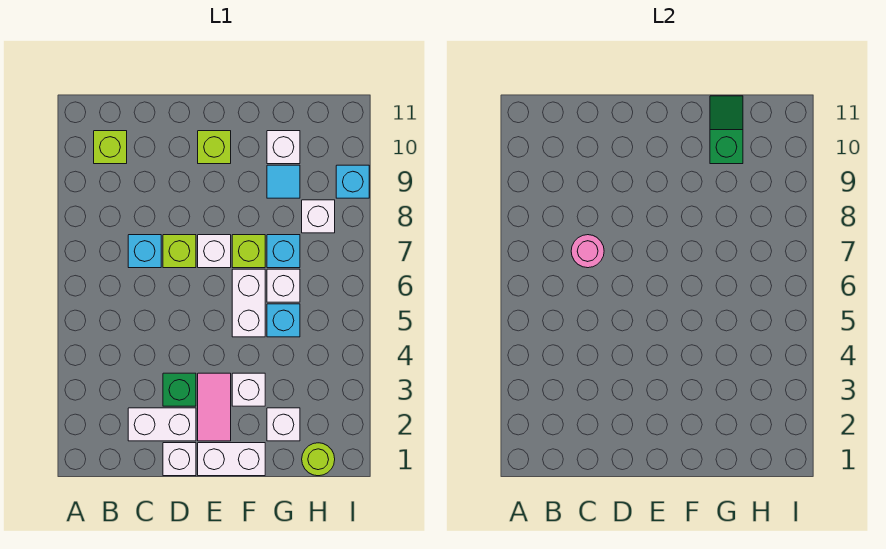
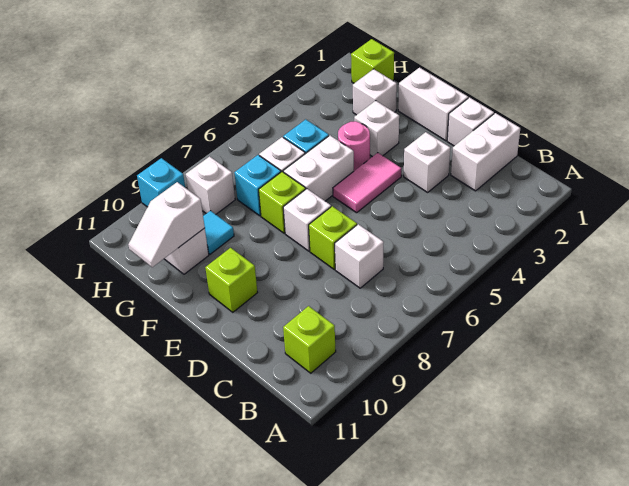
white 1x2 brick [128,408,196,441] -> white 1x2 brick turned to [451,113,520,191]
cyan 1x1 brick [128,235,161,268] -> white 1x1 brick [335,224,384,288]
pink 1x1 round brick [571,235,604,268] -> pink 1x1 round brick moved to [338,121,370,171]
green 1x1 brick [163,373,196,406] -> white 1x1 brick [404,132,450,192]
pink 1x2 tile [198,373,231,441] -> pink 1x2 tile moved to [333,153,401,213]
green 1x2 slope [710,96,743,164] -> white 1x2 slope [128,182,205,267]
lime 1x1 round brick [302,443,335,476] -> lime 1x1 brick [351,39,394,83]

